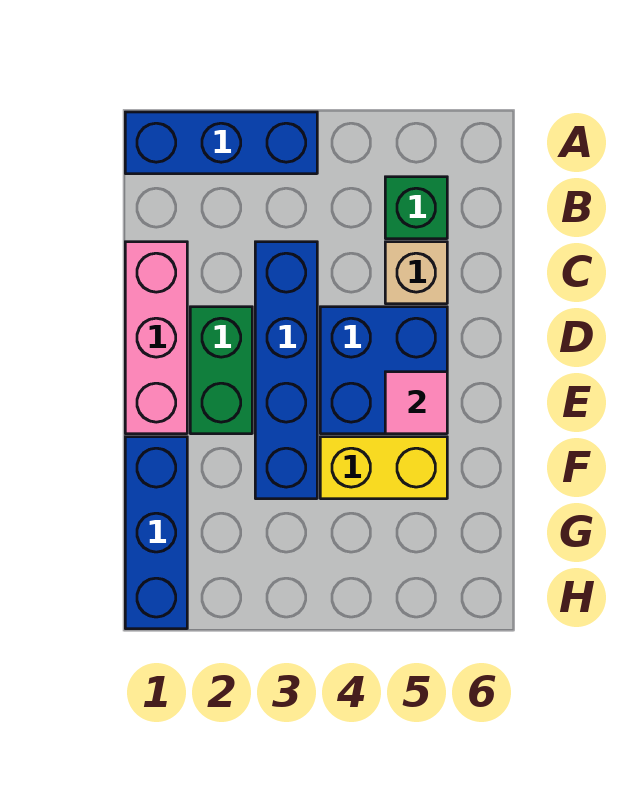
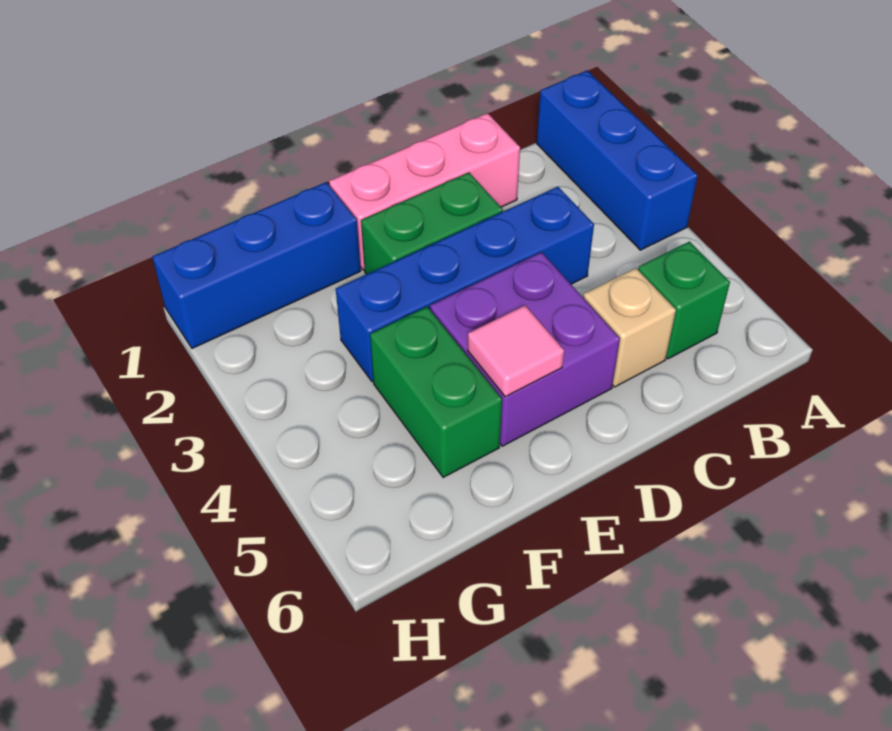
blue 2x2 brick [320,307,447,434] -> purple 2x2 brick [430,252,620,446]
yellow 1x2 brick [320,437,447,499] -> green 1x2 brick [370,307,502,477]

